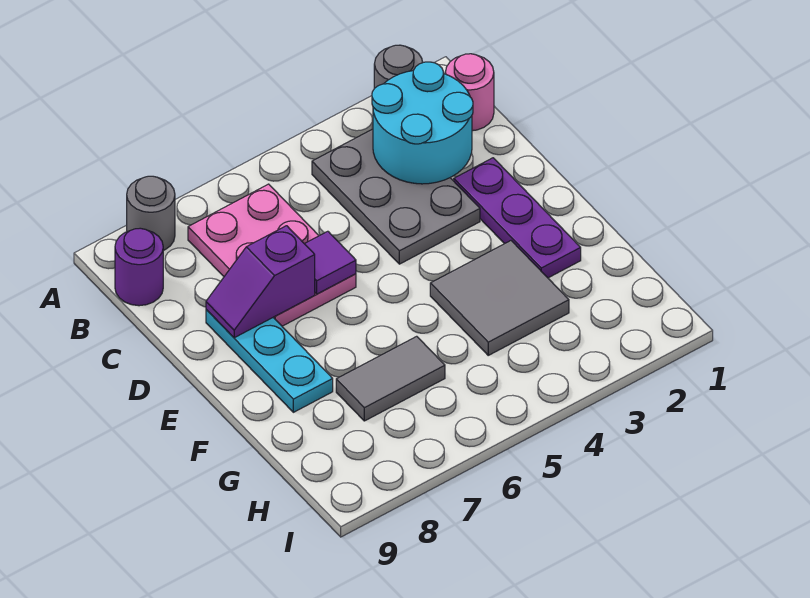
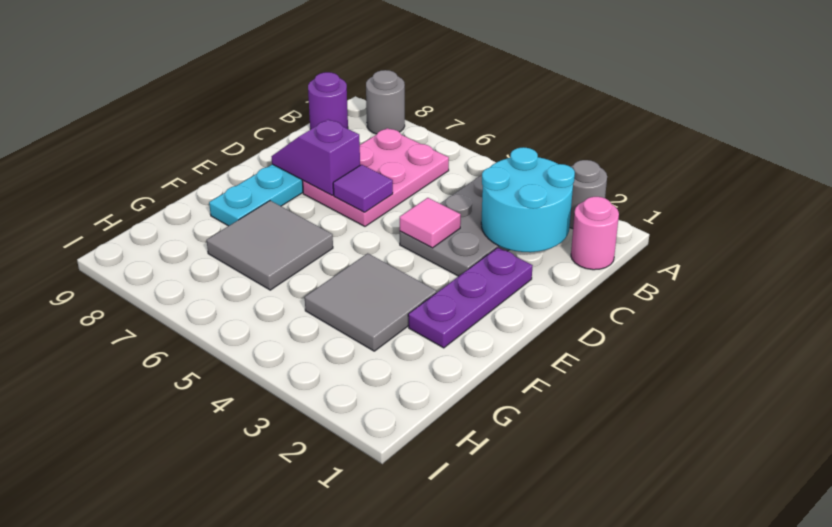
none -> pink 1x1 tile [400,198,461,248]
grey 1x2 tile [336,336,445,421] -> grey 2x2 tile [207,201,333,290]

